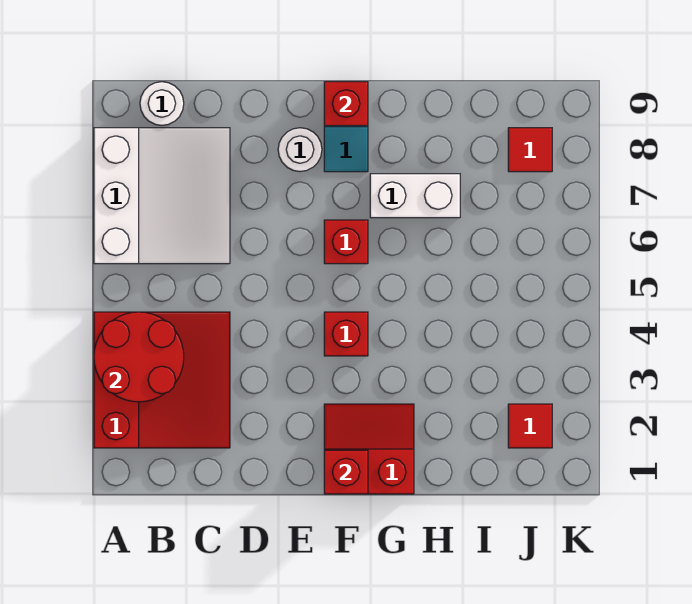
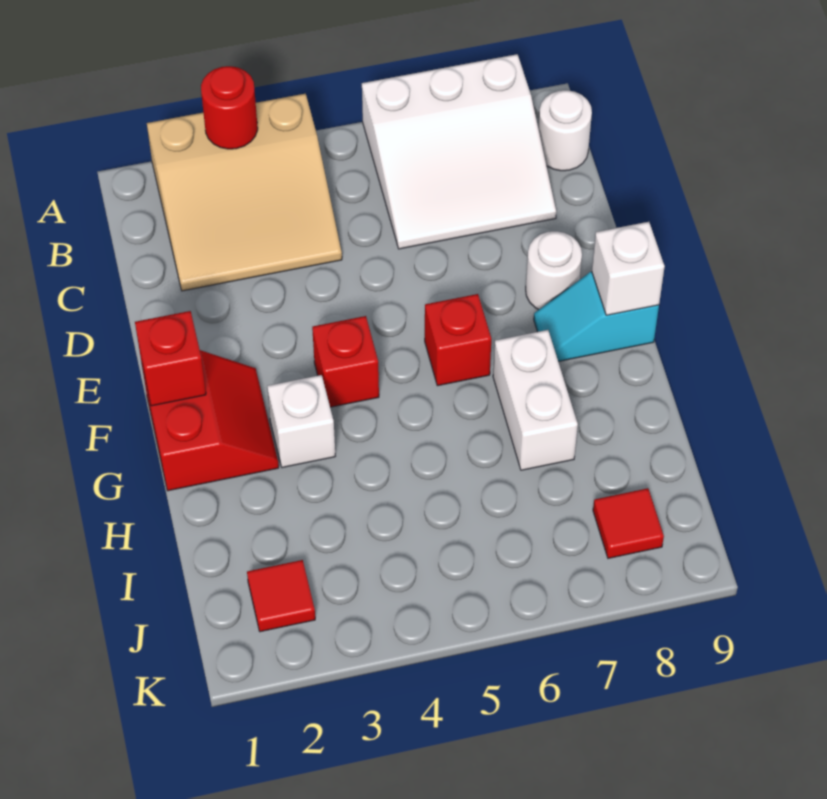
red 3x3 slope [94,312,230,448] -> tan 3x3 slope [147,94,342,291]
red 2x2 round brick [94,312,184,402] -> red 1x1 round brick [201,66,258,149]
red 1x1 brick [324,82,368,126] -> white 1x1 brick [592,222,665,315]
none -> white 1x1 brick [267,375,335,468]

